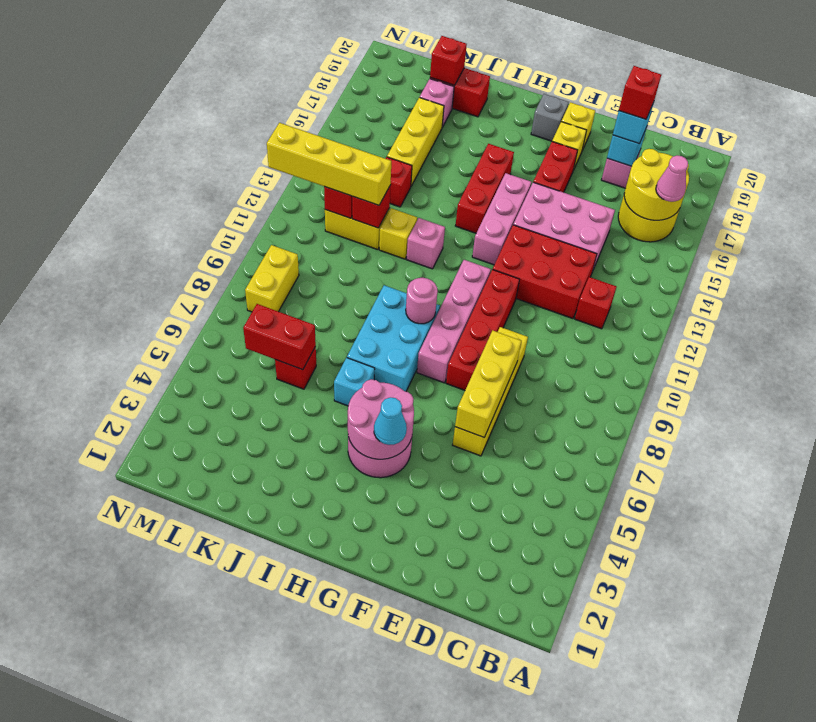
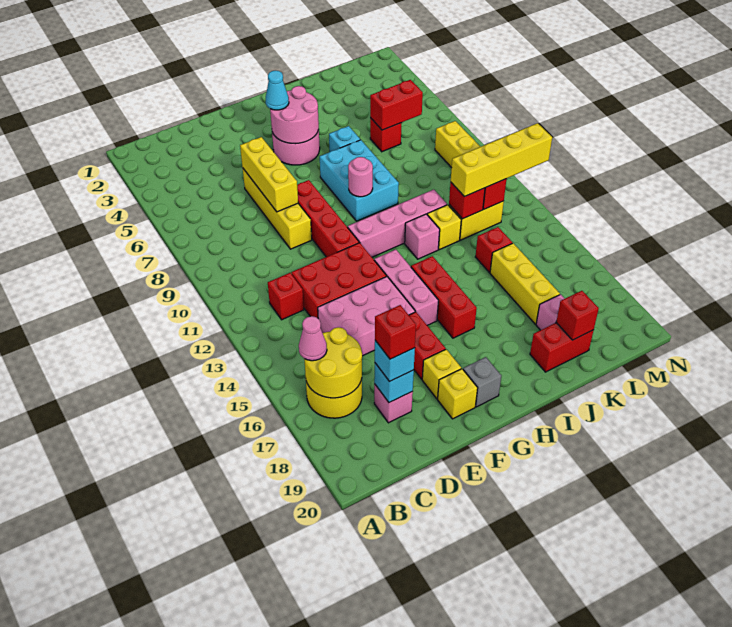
pink 1x4 brick [417,260,491,383] -> pink 1x4 brick turned to [348,190,447,257]

